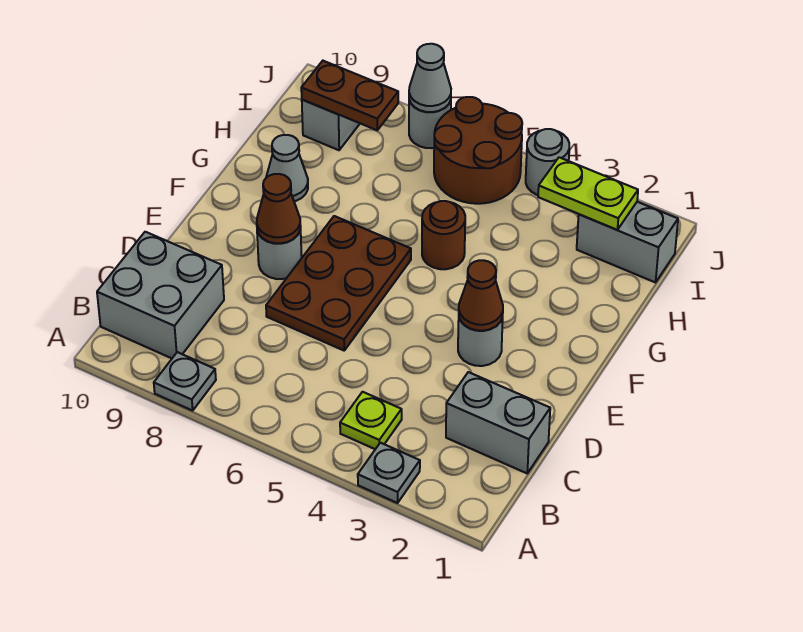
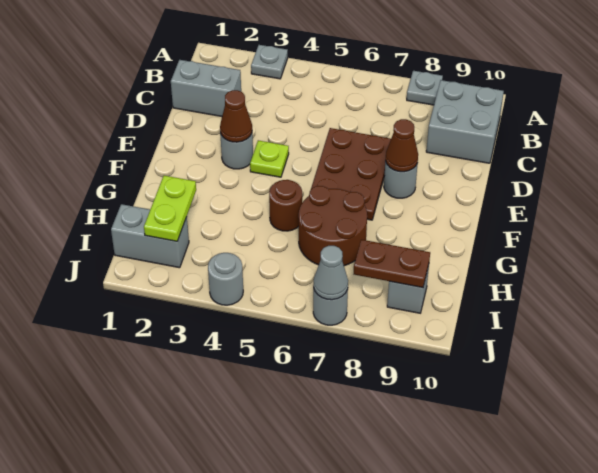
lime 1x1 plate [340,392,402,449] -> lime 1x1 plate moved to [250,140,289,177]
grey 1x1 cone [266,135,308,201] -> none
lime 1x2 plate [538,157,638,230] -> lime 1x2 plate turned to [144,176,196,241]
brown 2x2 round brick [434,97,522,204] -> brown 2x2 round brick moved to [299,186,367,266]

